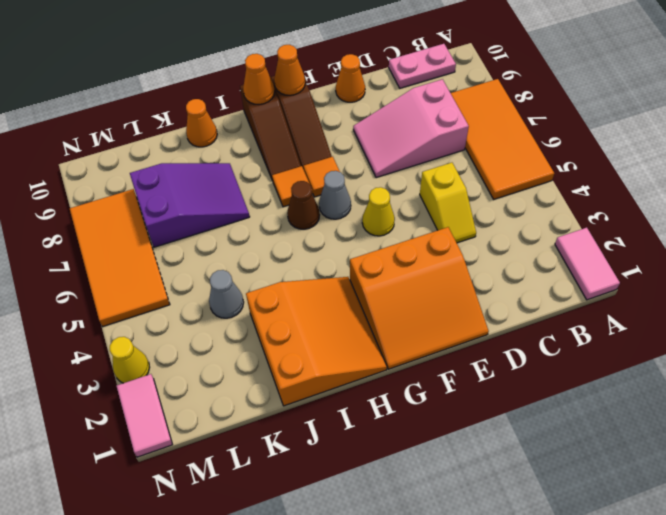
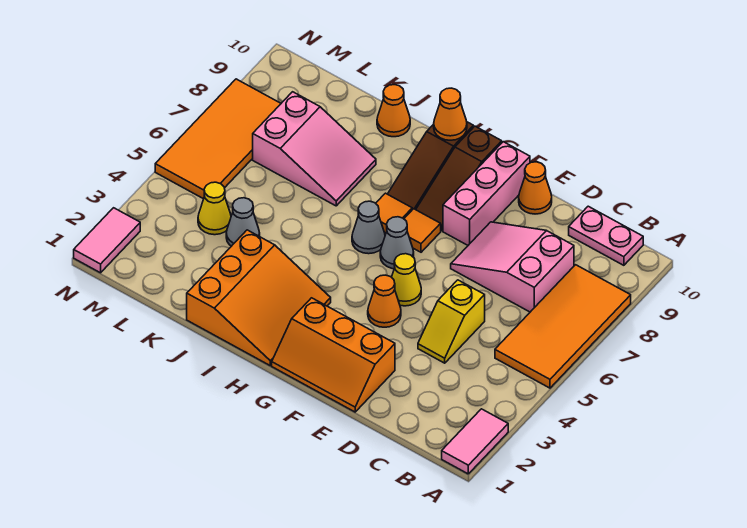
orange 3x3 slope [350,227,489,369] -> orange 2x3 slope [272,298,395,412]
none -> pink 1x3 brick [443,142,530,245]
orange 1x1 cone [274,45,305,95] -> orange 1x1 cone moved to [368,275,401,327]
brown 1x1 cone [287,181,320,229] -> grey 1x1 cone [352,201,385,254]
purple 2x3 slope [130,163,250,247] -> pink 2x3 slope [253,92,376,206]
yellow 1x1 cone [110,337,150,383] -> yellow 1x1 cone moved to [198,182,231,235]

